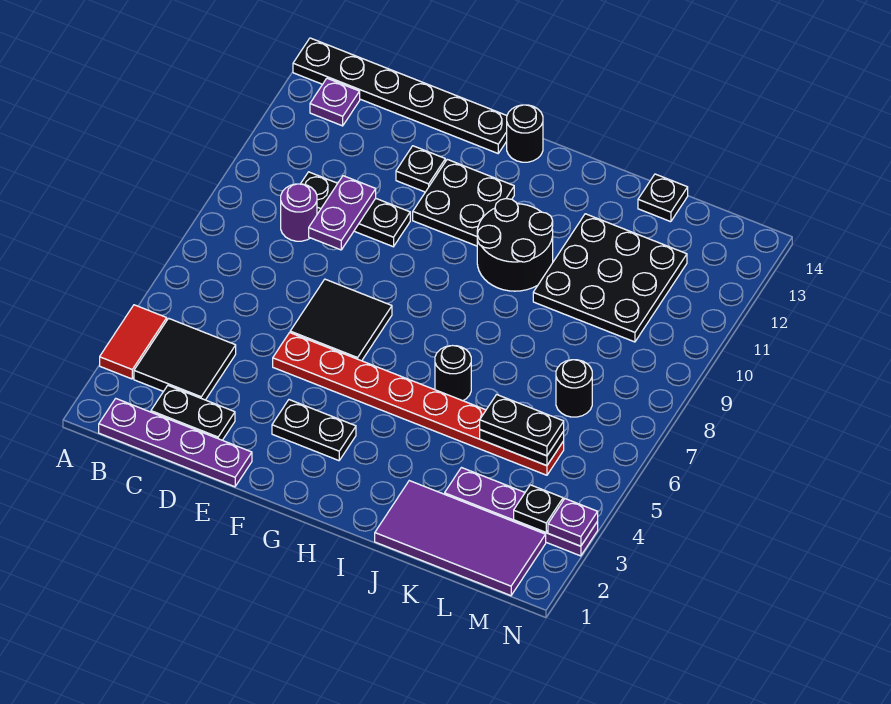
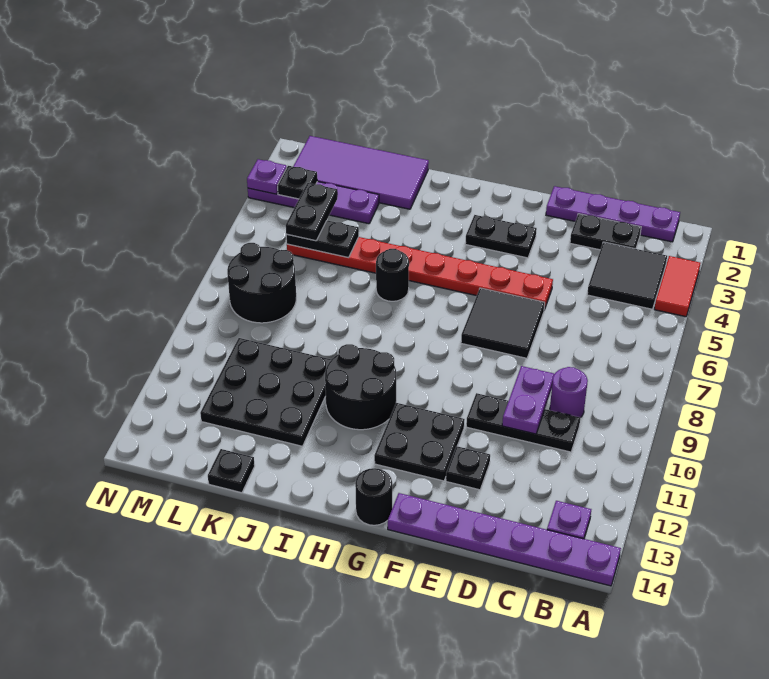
black 1x6 plate [293,38,507,153] -> purple 1x6 plate [388,493,621,586]
black 1x2 plate [480,395,564,456] -> black 1x2 plate turned to [286,183,337,241]
black 1x1 round brick [556,360,592,417] -> black 2x2 round brick [227,243,296,323]

